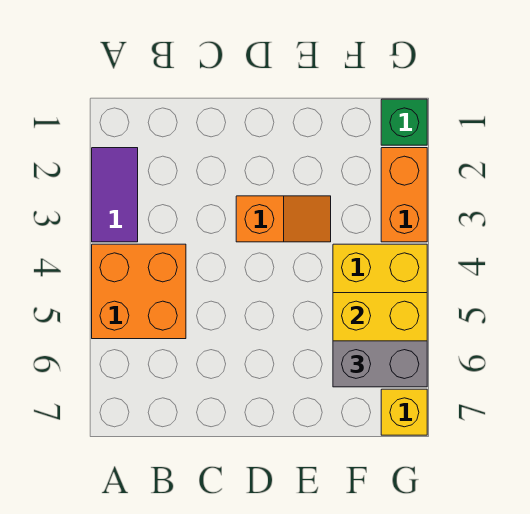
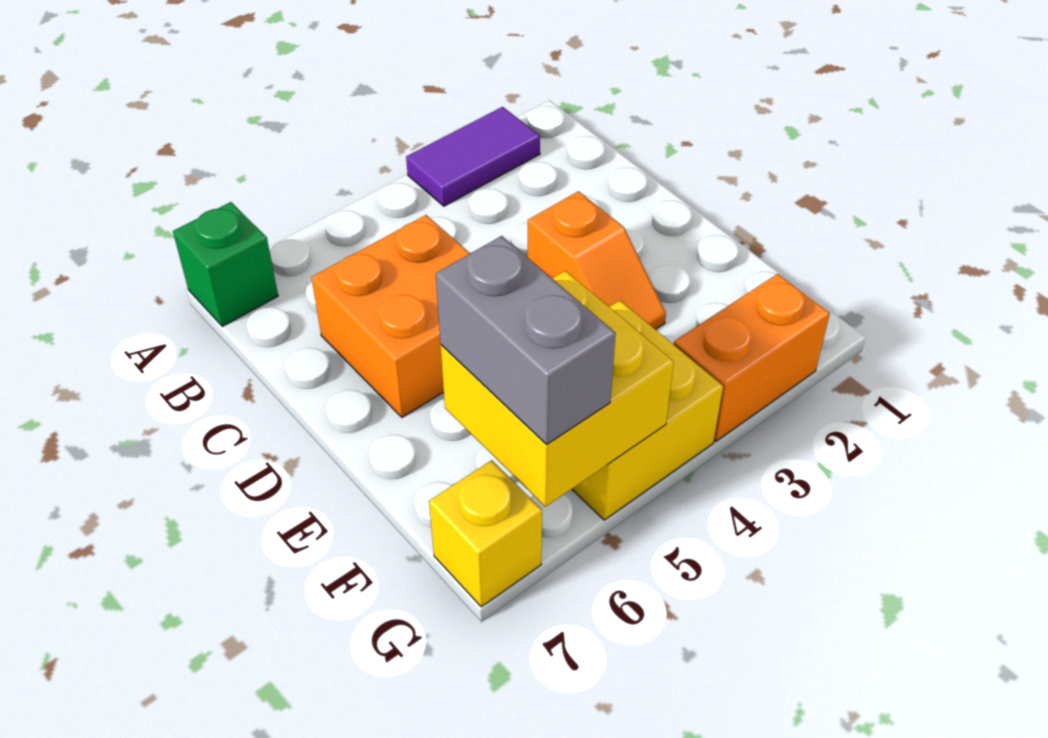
orange 2x2 brick [92,244,186,339] -> orange 2x2 brick moved to [312,215,470,417]
green 1x1 brick [381,99,427,145] -> green 1x1 brick moved to [173,202,278,326]

